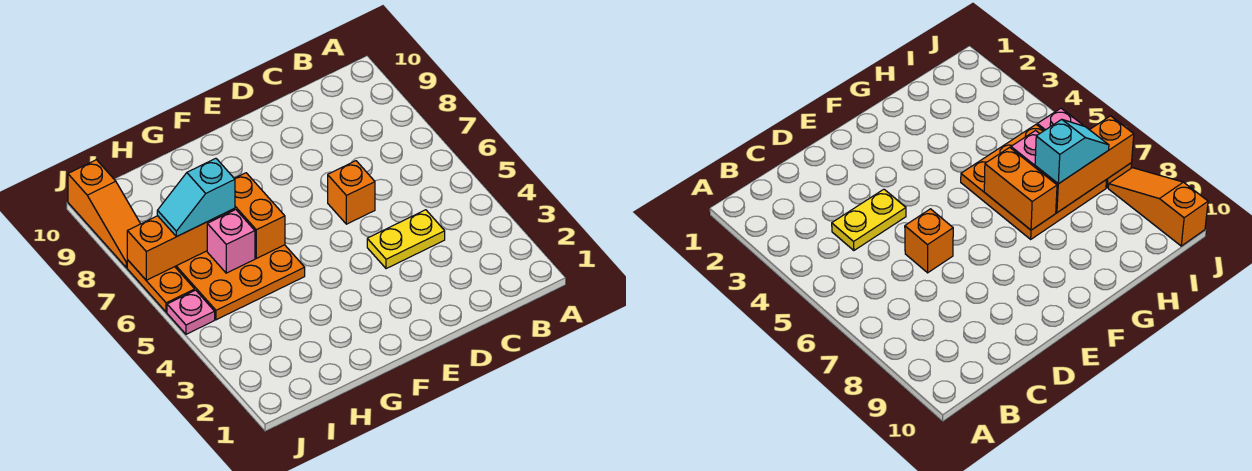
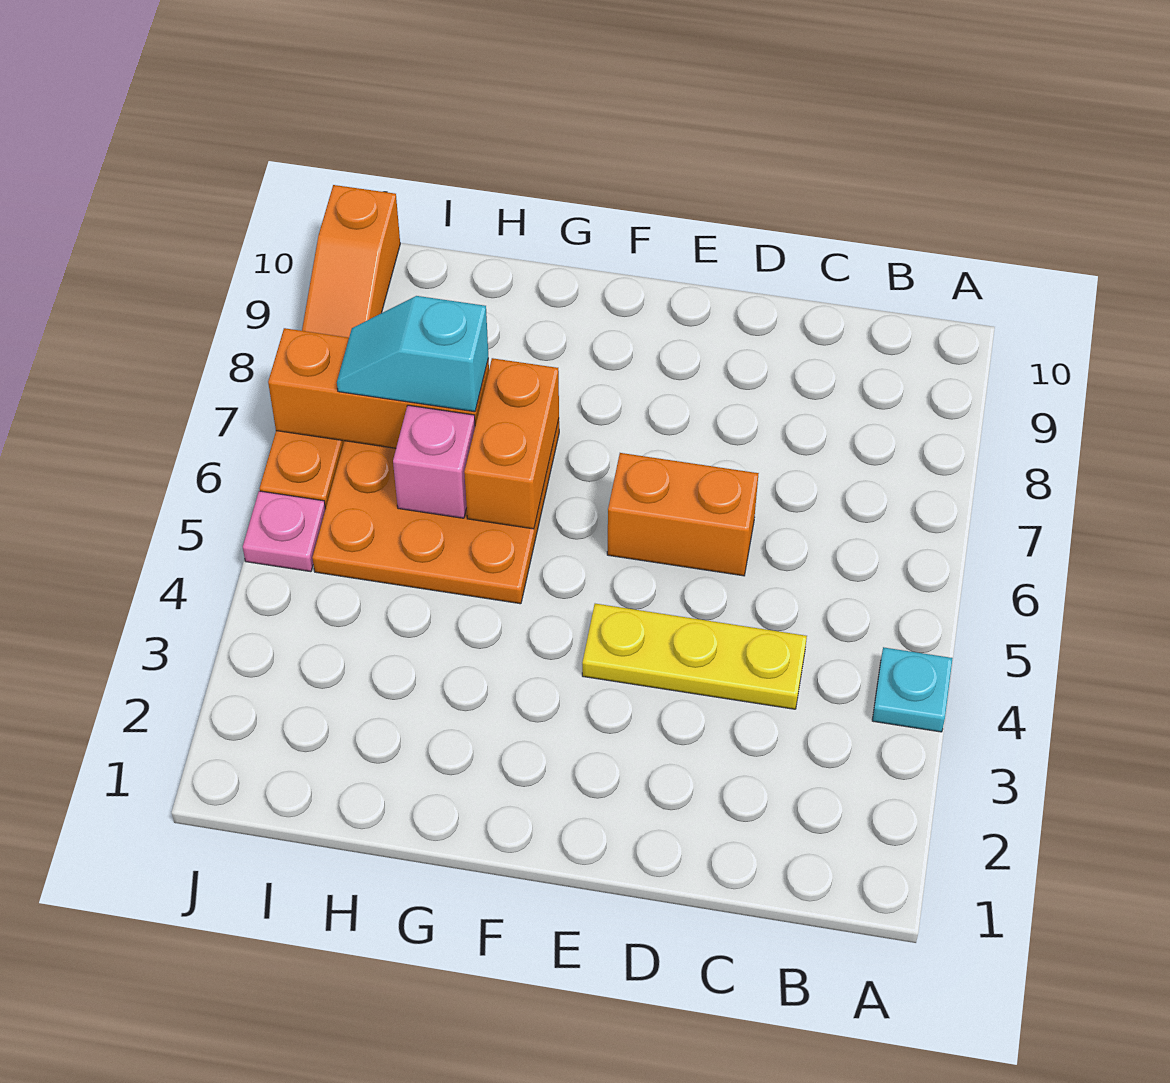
none -> cyan 1x1 plate [872,647,953,732]
yellow 1x2 plate [367,210,445,269] -> yellow 1x3 plate [582,604,807,709]
orange 1x1 brick [328,161,375,224] -> orange 1x2 brick [607,453,759,576]

